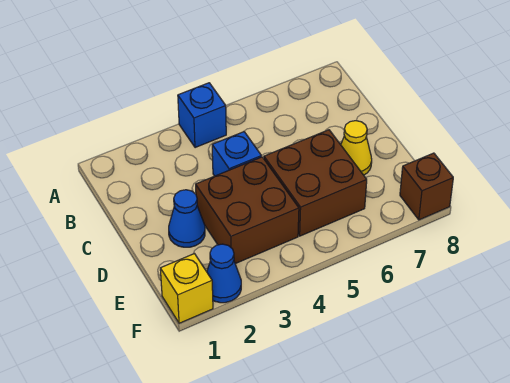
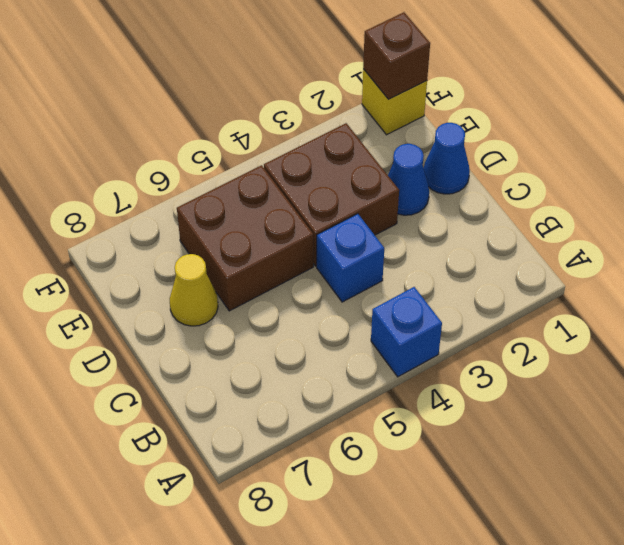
blue 1x1 cone [207,244,241,303] -> blue 1x1 cone moved to [424,123,470,194]
brown 1x1 brick [400,153,453,220] -> brown 1x1 brick moved to [363,12,430,99]

